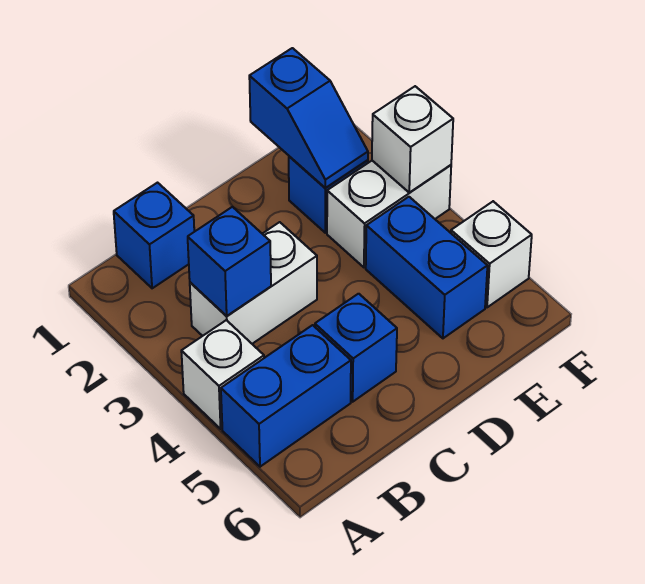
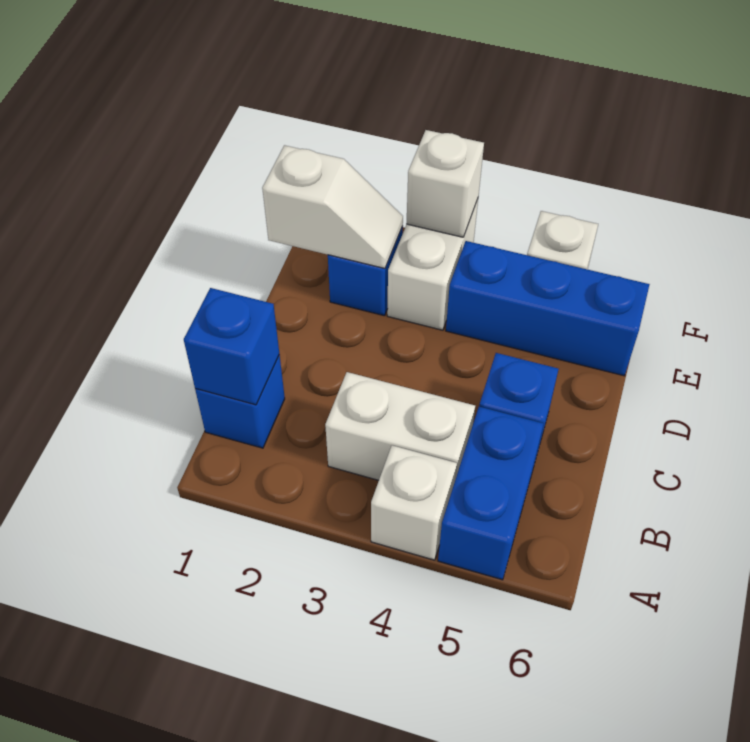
white 1x2 brick [190,222,317,344] -> white 1x2 brick turned to [325,372,475,480]
blue 1x1 brick [188,207,271,316] -> blue 1x1 brick moved to [184,288,279,405]
blue 1x2 slope [249,48,368,188] -> white 1x2 slope [262,145,403,268]
blue 1x2 brick [366,197,487,338] -> blue 1x3 brick [446,241,650,376]

